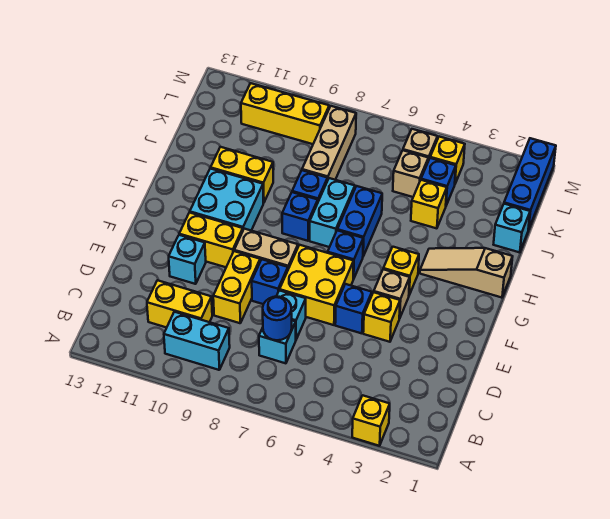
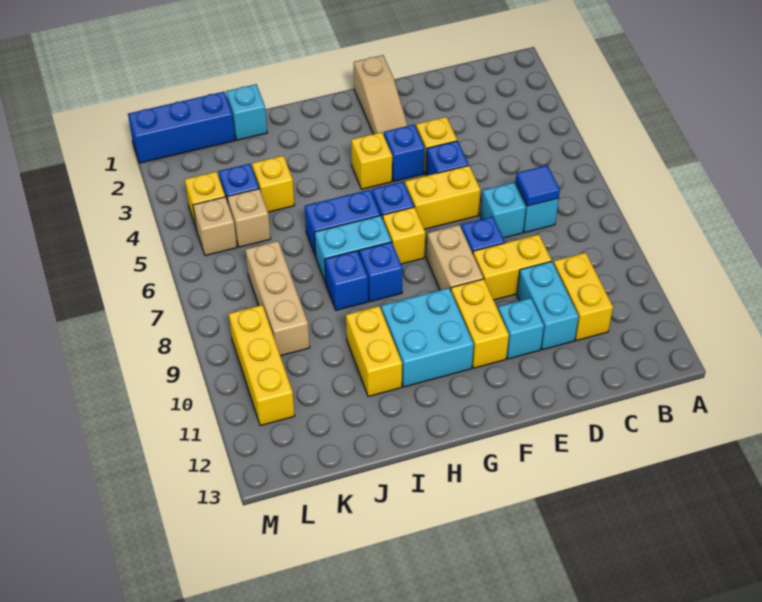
yellow 1x1 brick [352,395,390,446] -> yellow 1x1 brick moved to [383,207,425,264]
cyan 1x2 brick [164,312,230,370] -> cyan 1x2 brick moved to [517,261,579,350]
blue 1x1 round brick [263,296,292,340] -> blue 1x1 tile [516,165,560,206]
yellow 2x2 brick [280,245,354,325] -> yellow 1x2 brick [405,166,480,229]
tan 1x1 brick [374,269,410,318] -> blue 1x1 brick [384,125,425,181]
tan 1x3 slope [420,248,513,298] -> tan 1x3 slope moved to [354,55,408,135]
tan 1x3 brick [302,106,356,180] -> tan 1x3 brick turned to [245,241,310,356]

